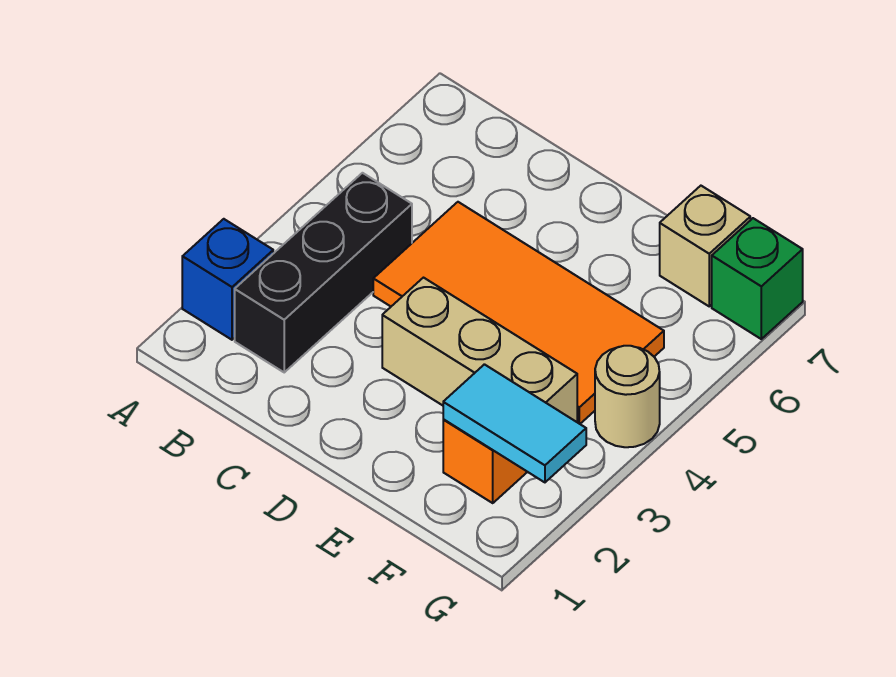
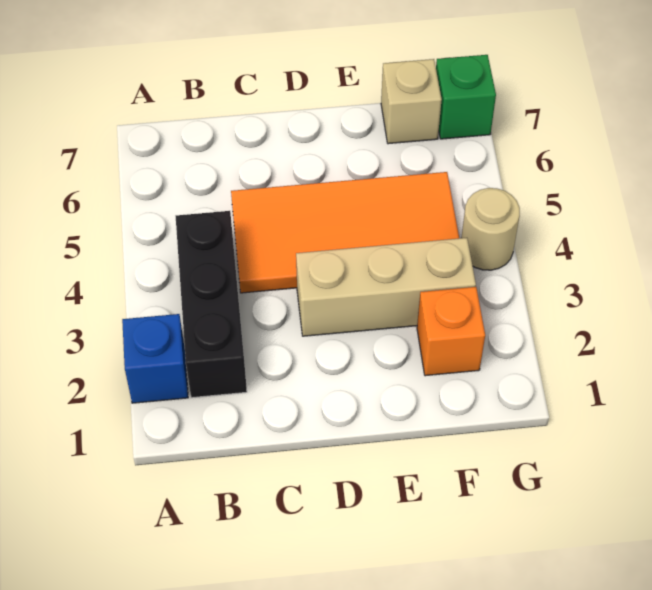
cyan 1x2 tile [443,364,586,482] -> none

